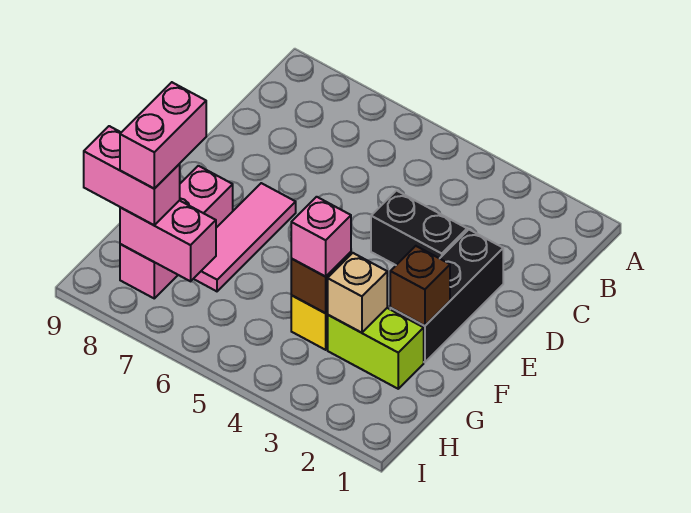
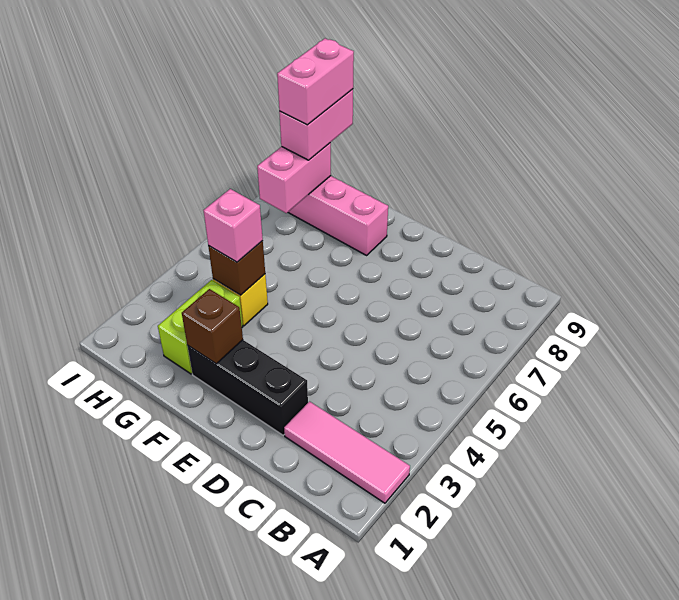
black 1x2 brick [371,191,467,265] -> none
pink 1x3 tile [194,183,296,291] -> pink 1x3 tile moved to [284,402,410,503]
tan 1x1 brick [328,253,387,333] -> none
pink 1x2 brick [120,82,206,189] -> pink 1x2 brick turned to [277,38,354,125]

